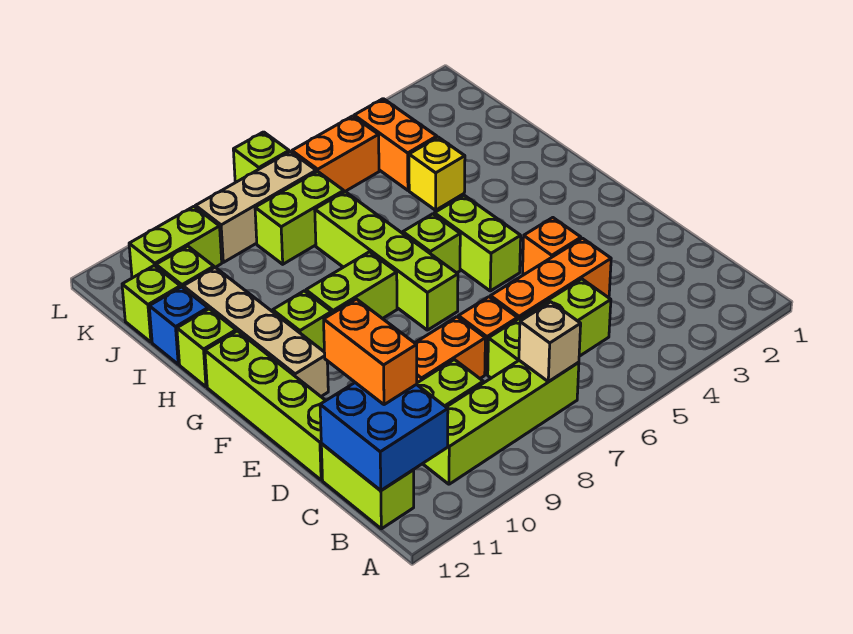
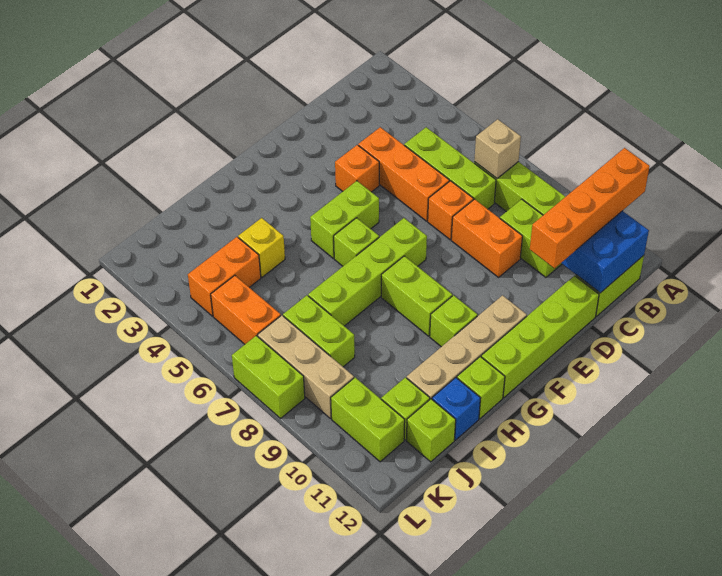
orange 1x2 brick [324,299,417,405] -> orange 1x4 brick [530,148,650,268]
lime 1x1 brick [233,132,289,182] -> lime 1x2 brick [232,336,305,418]

